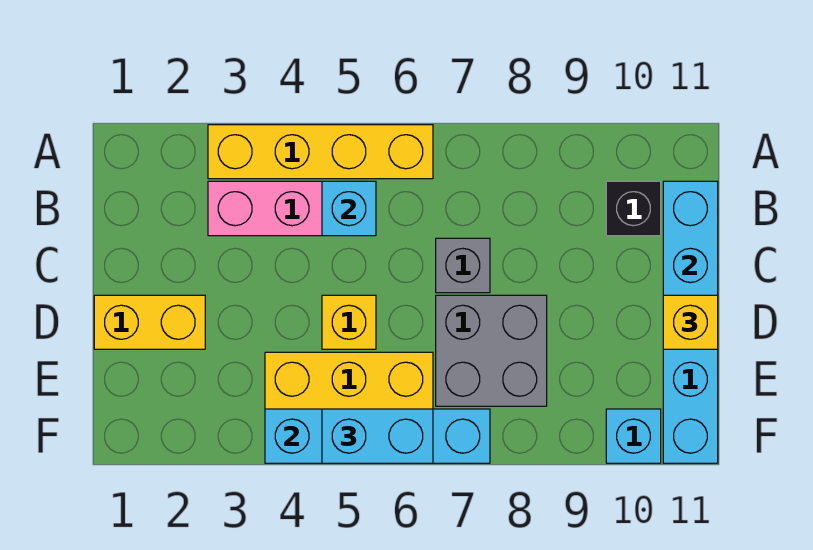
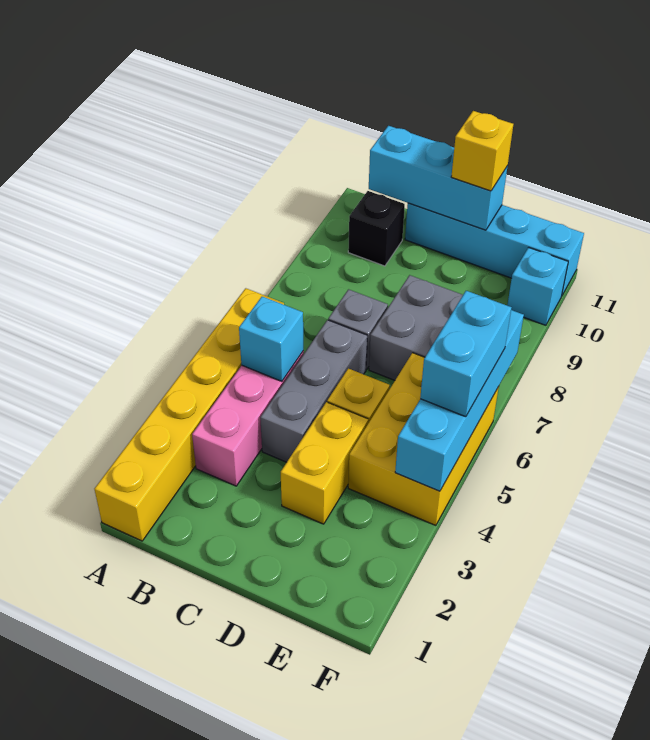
yellow 1x4 brick [208,125,433,179] -> yellow 1x6 brick [94,288,284,541]
none -> grey 1x3 brick [260,320,367,462]
yellow 1x2 brick [94,295,205,349] -> yellow 1x2 brick moved to [281,402,368,524]

